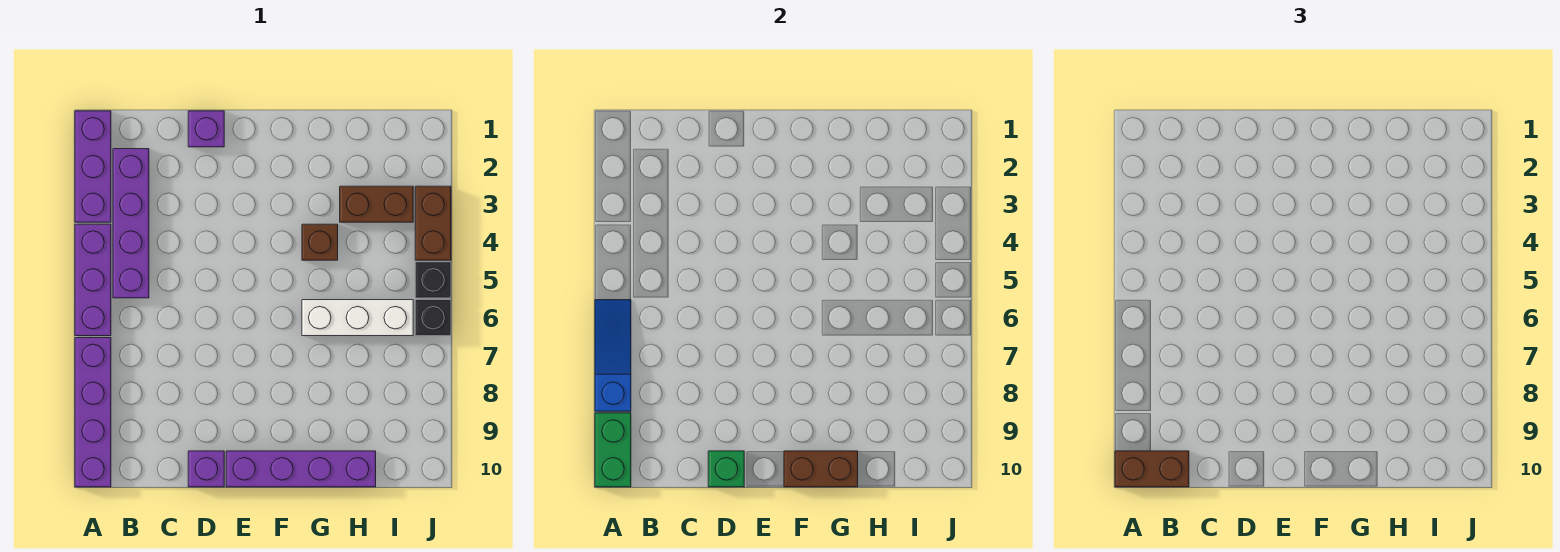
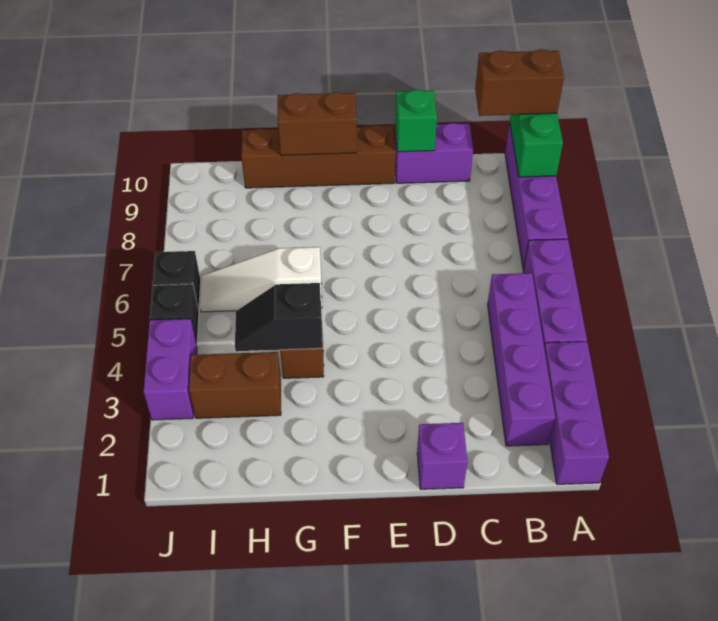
blue 1x3 slope [595,300,631,411] -> none
purple 1x1 brick [188,451,224,487] -> purple 1x2 brick [395,123,473,183]
purple 1x4 brick [226,451,376,487] -> brown 1x4 brick [241,125,396,188]
none -> black 1x2 slope [235,283,322,351]
white 1x3 brick [302,300,413,336] -> white 1x3 slope [200,247,322,312]
brown 1x2 brick [415,186,451,260] -> purple 1x2 brick [144,319,197,420]

